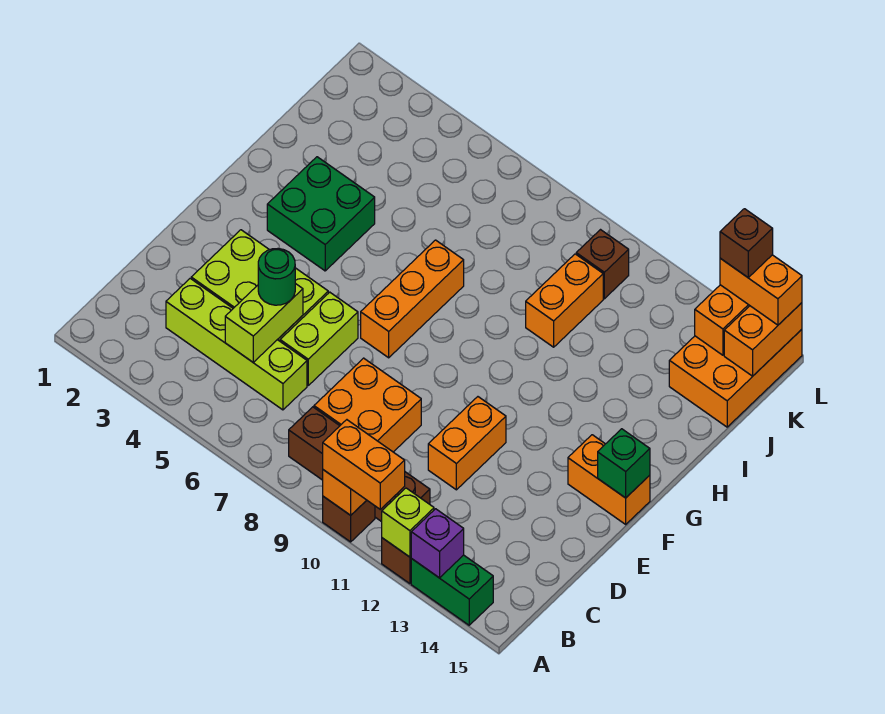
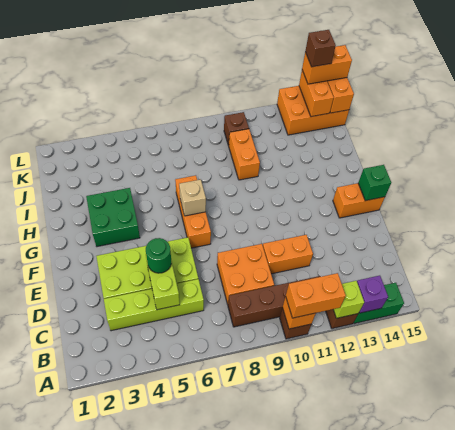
orange 1x2 brick [428,397,506,490] -> orange 1x2 brick turned to [263,235,313,274]
none -> tan 1x1 brick [179,179,206,216]
orange 2x3 brick [669,330,802,427] -> orange 2x3 brick turned to [277,86,349,135]

